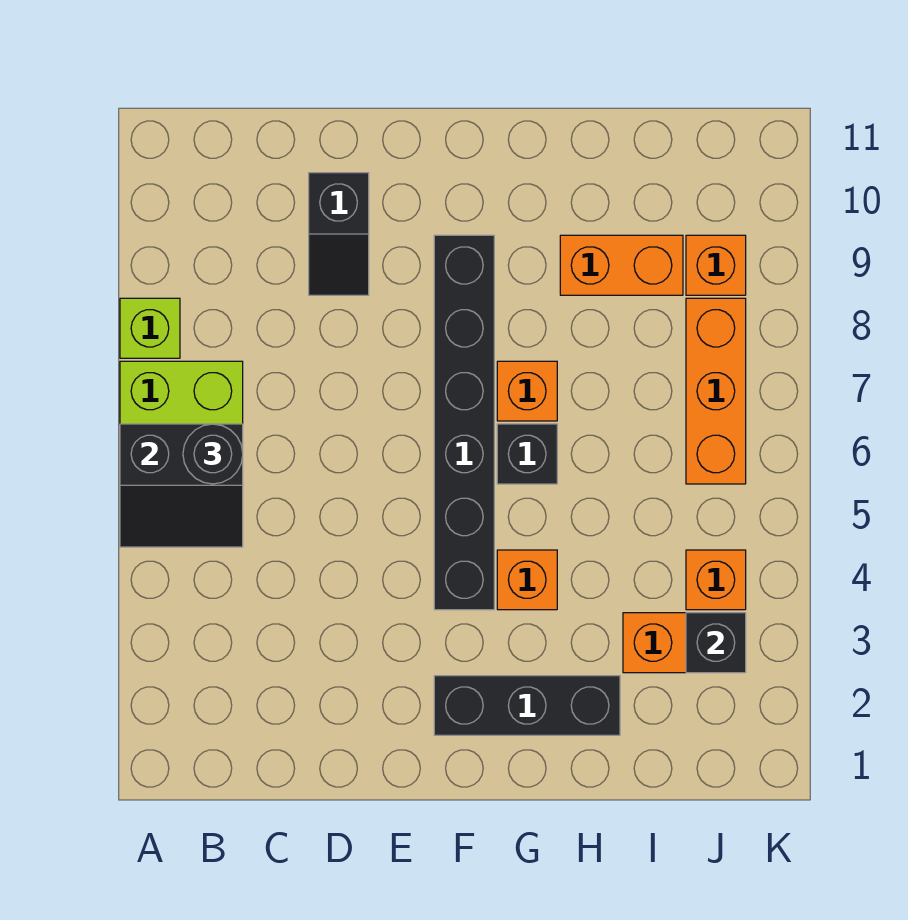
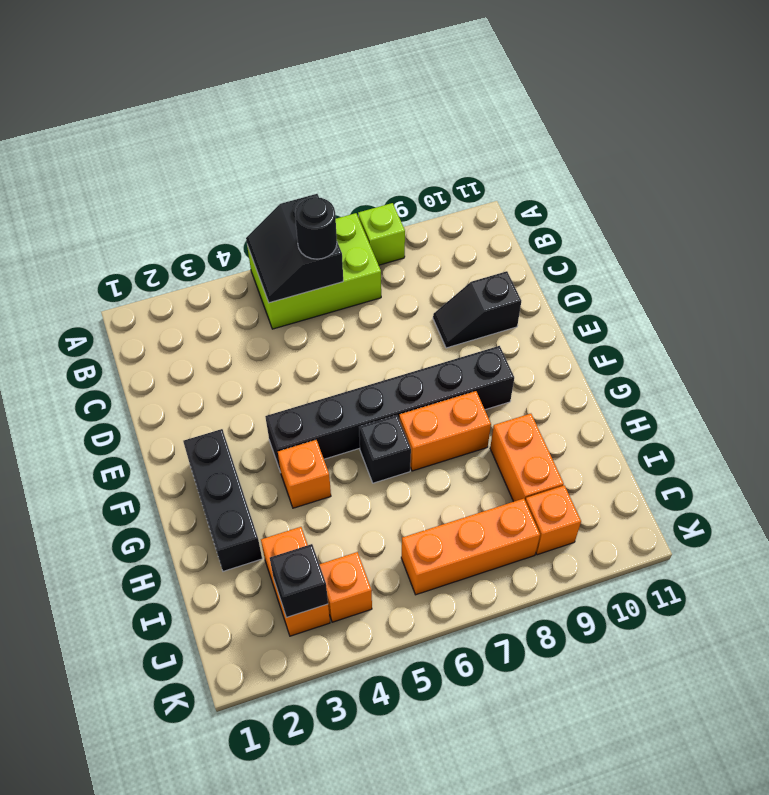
orange 1x1 brick [497,361,557,421] -> orange 1x2 brick [399,391,491,471]

